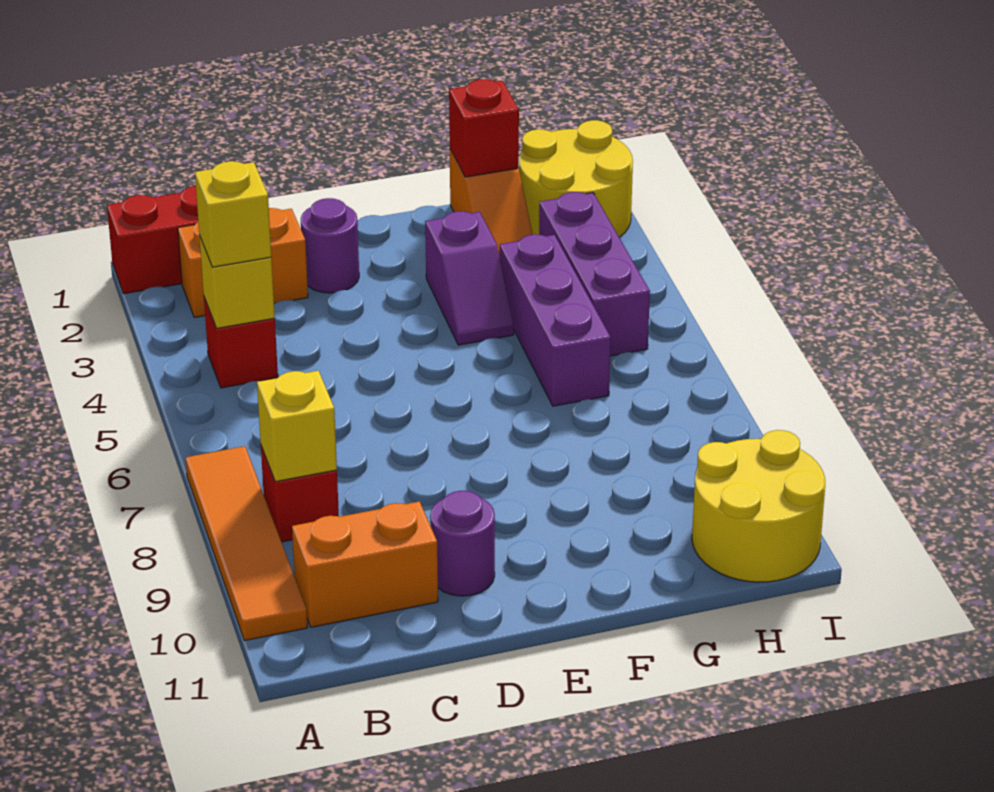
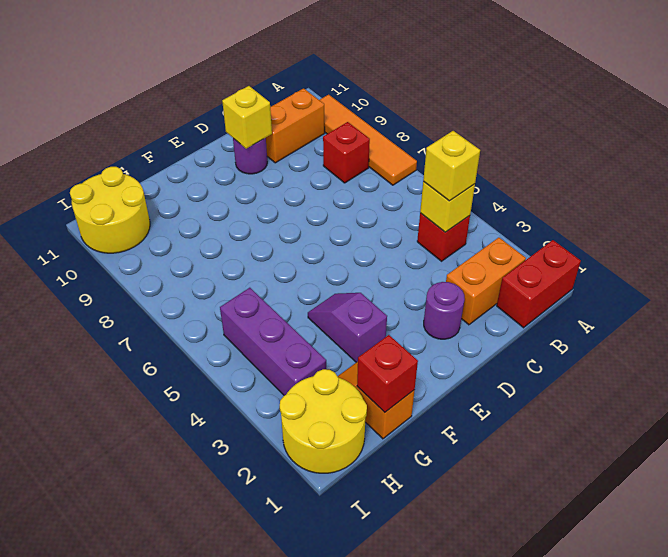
yellow 1x1 brick [257,371,337,482] -> yellow 1x1 brick moved to [222,86,272,149]
purple 1x3 brick [500,234,611,406] -> none

